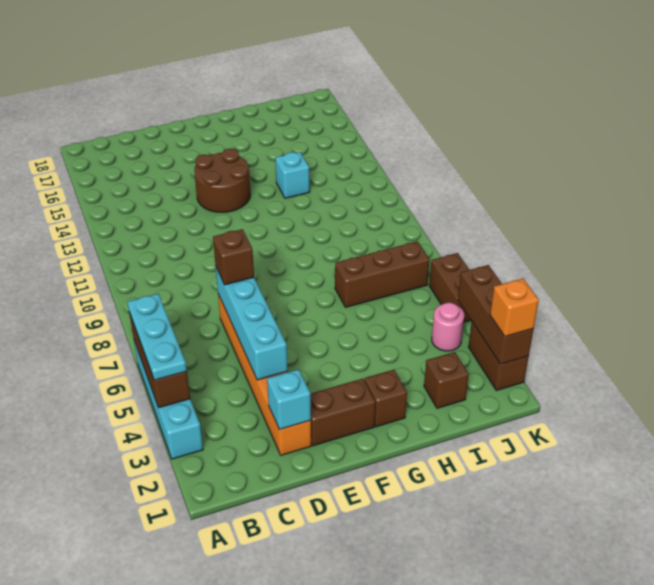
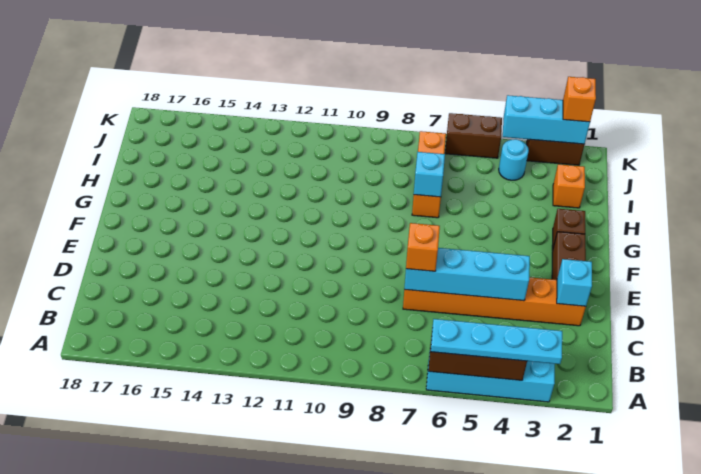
cyan 1x3 plate [128,294,187,380] -> cyan 1x4 plate [431,319,562,364]
brown 1x1 brick [213,229,254,285] -> orange 1x1 brick [406,223,440,271]
brown 2x2 round brick [194,149,250,212] -> none
brown 1x3 brick [335,241,429,307] -> orange 1x3 brick [412,131,446,218]
cyan 1x1 brick [275,152,310,198] -> cyan 1x1 brick moved to [414,152,445,197]
brown 1x1 brick [424,352,469,408] -> orange 1x1 brick [553,164,585,208]
pink 1x1 round brick [432,303,464,351] -> cyan 1x1 round brick [499,139,529,180]
brown 1x3 brick [458,265,533,364] -> cyan 1x3 brick [503,95,590,144]

